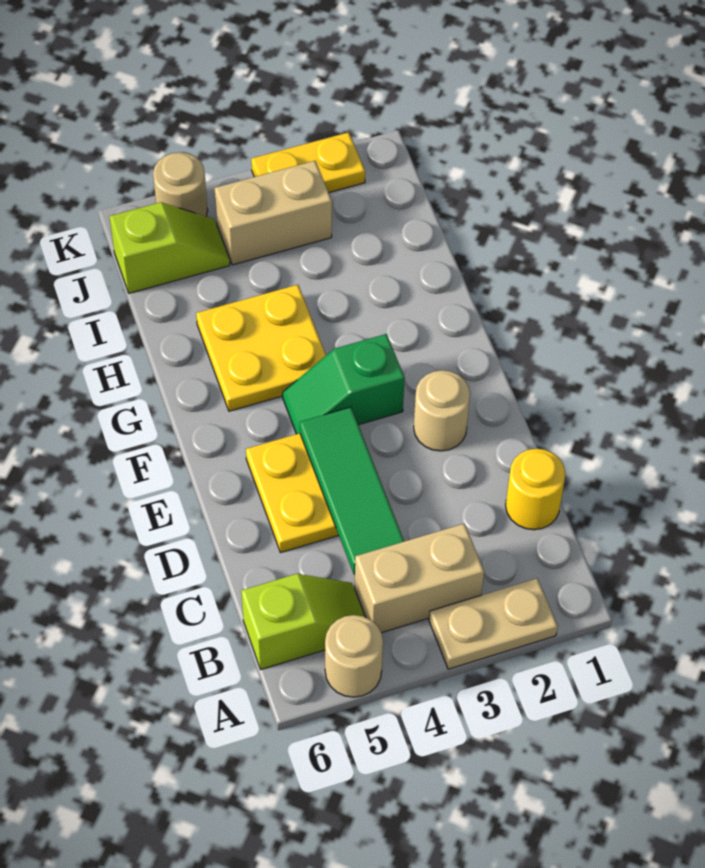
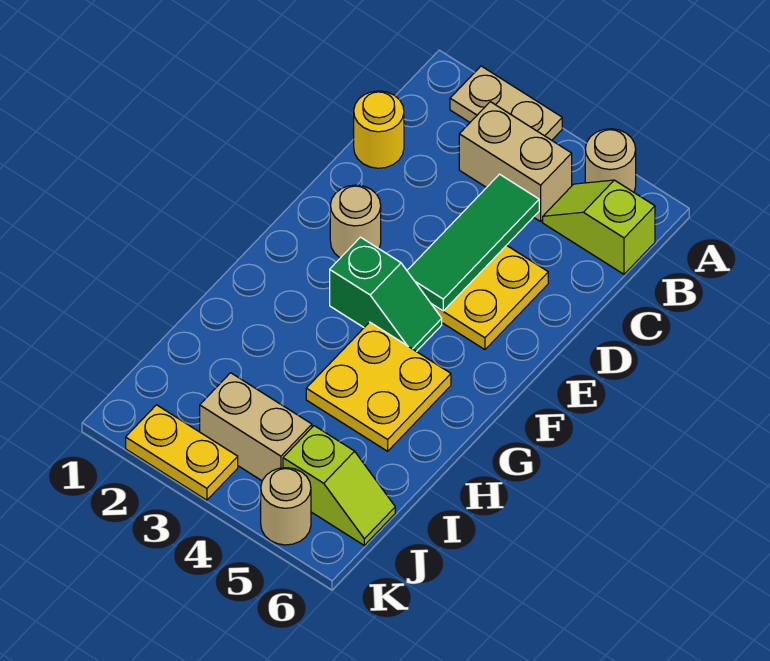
lime 1x2 slope [109,202,230,293] -> lime 1x2 slope turned to [283,426,395,545]

